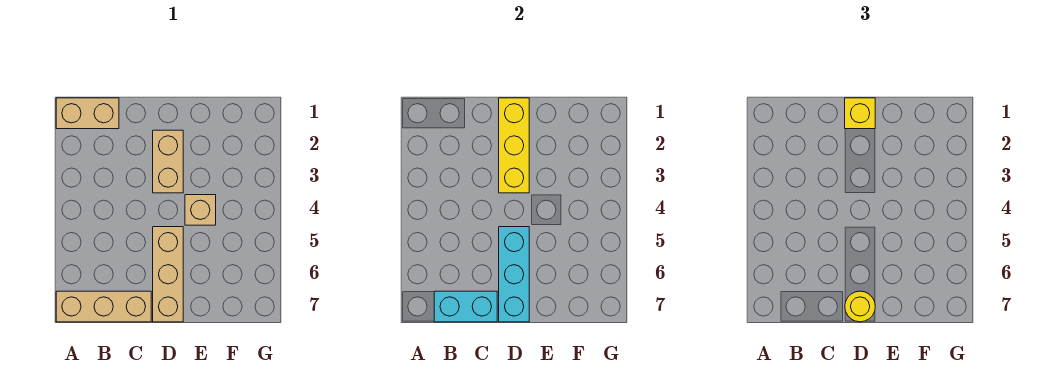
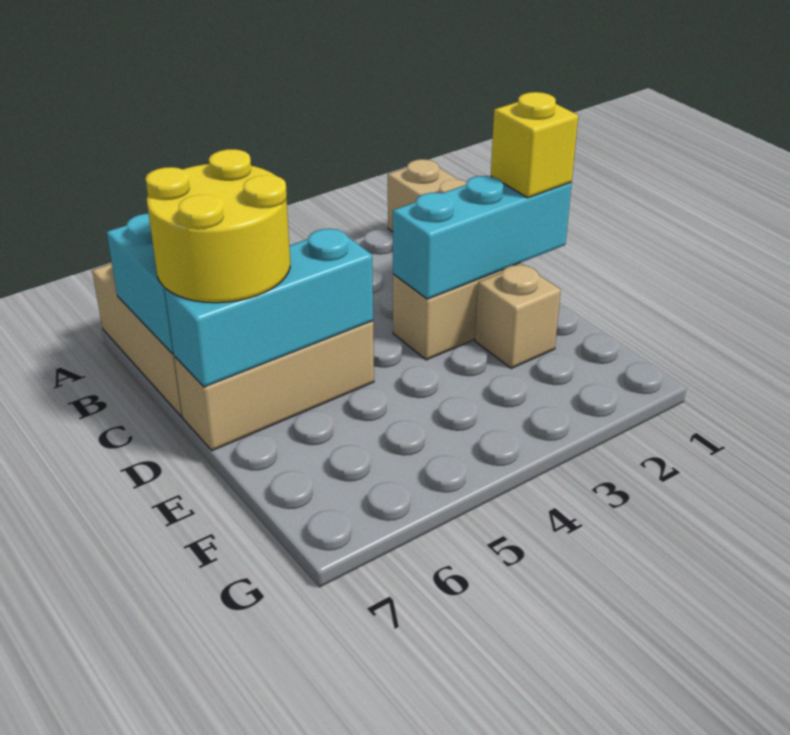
yellow 1x3 brick [499,98,529,193] -> cyan 1x3 brick [393,176,572,299]
yellow 1x1 round brick [845,291,875,322] -> yellow 2x2 round brick [146,149,290,303]
tan 1x1 brick [185,195,216,225] -> tan 1x1 brick moved to [475,265,561,368]

